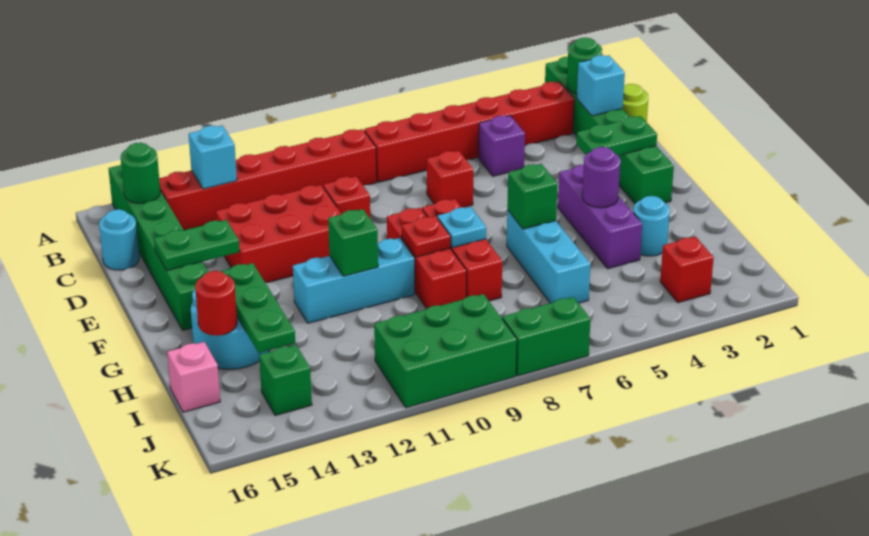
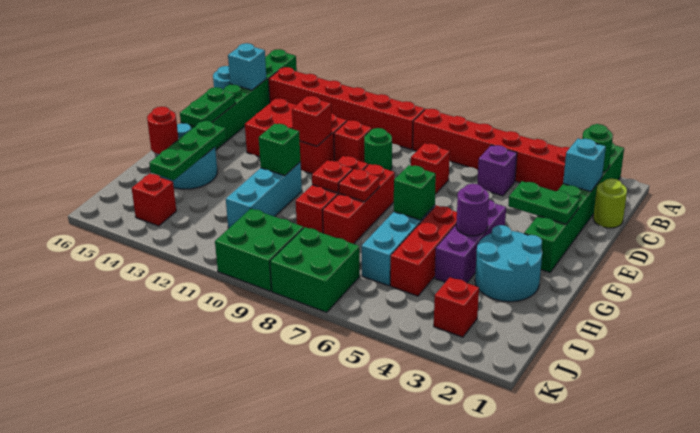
cyan 1x1 brick [189,125,237,189] -> cyan 1x1 brick moved to [228,43,267,90]
green 1x1 round brick [121,143,160,203] -> green 1x1 round brick moved to [364,128,392,171]
none -> red 1x1 brick [292,96,332,146]
green 1x2 plate [154,220,240,271] -> green 1x2 plate turned to [180,87,235,127]
none -> red 1x3 brick [390,205,457,296]
cyan 1x1 plate [437,207,486,248] -> red 1x1 plate [339,169,379,202]
cyan 1x3 brick [293,238,415,323] -> cyan 1x3 brick turned to [226,162,302,229]
cyan 1x1 round brick [633,196,670,256] -> cyan 2x2 round brick [475,225,542,302]
pink 1x1 brick [167,342,220,412] -> none
green 2x3 brick [374,294,517,408] -> green 2x2 brick [215,209,303,291]
green 1x1 brick [259,345,312,416] -> red 1x1 brick [132,174,176,226]
green 1x2 brick [502,297,591,376] -> green 2x2 brick [270,227,360,312]

